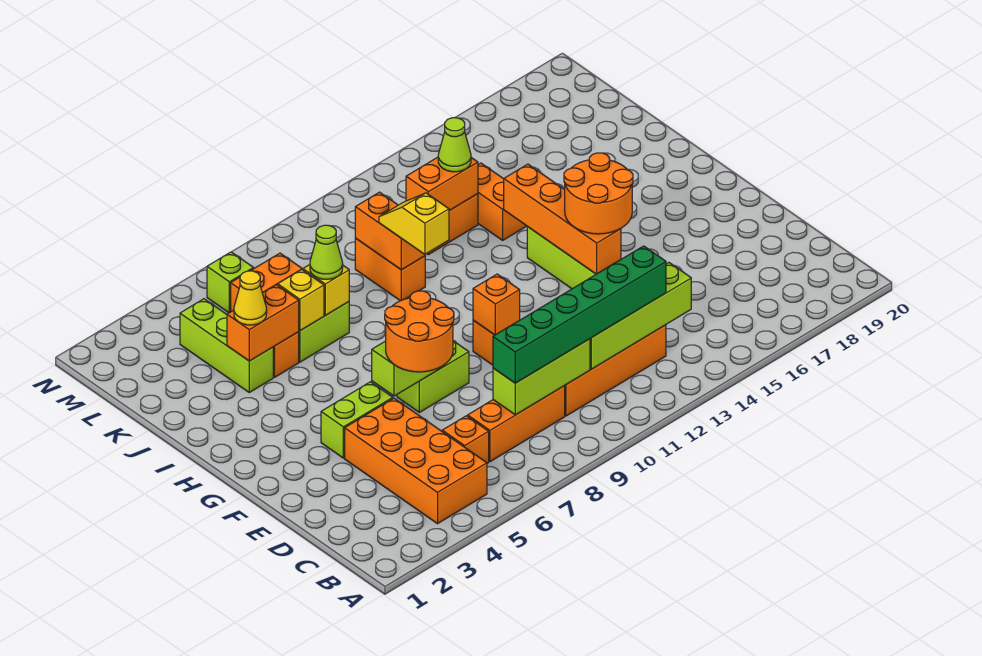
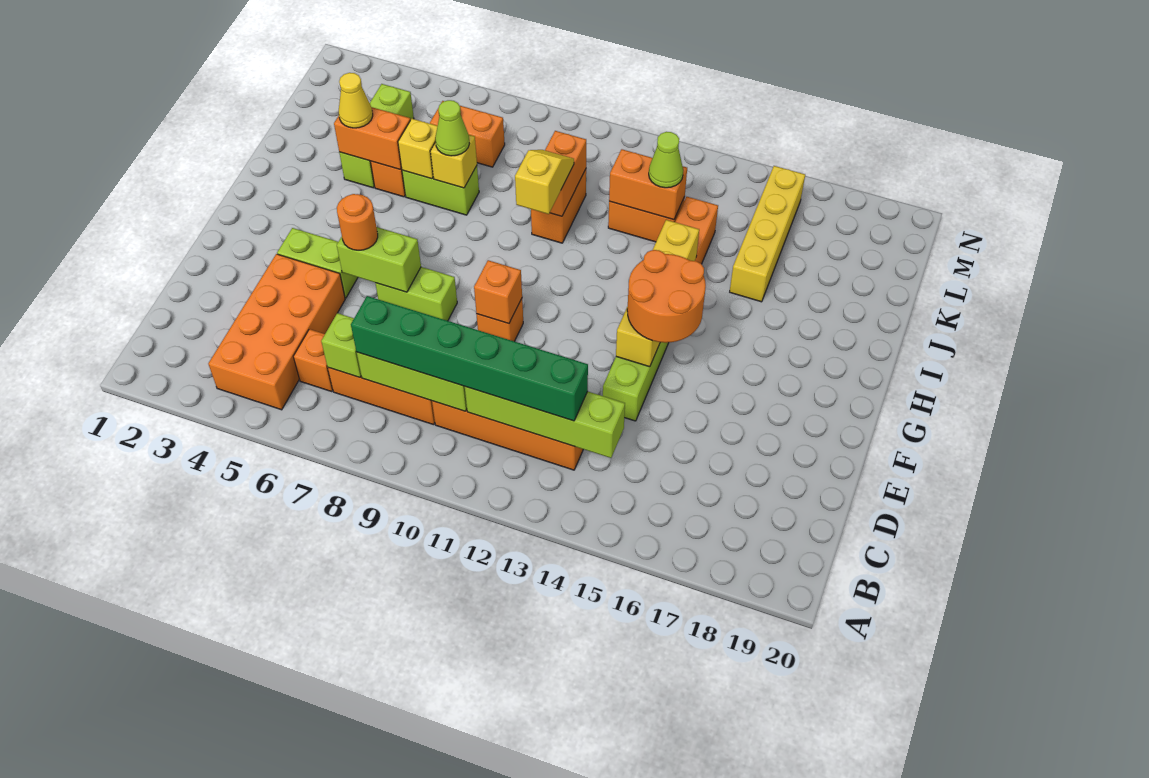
orange 2x2 round brick [385,291,454,372] -> orange 1x1 round brick [337,194,378,250]
orange 1x4 brick [504,164,621,274] -> yellow 1x4 brick [616,220,699,367]
none -> yellow 1x4 brick [730,166,805,302]
lime 1x1 brick [207,252,254,313] -> lime 1x1 brick moved to [321,313,361,377]

